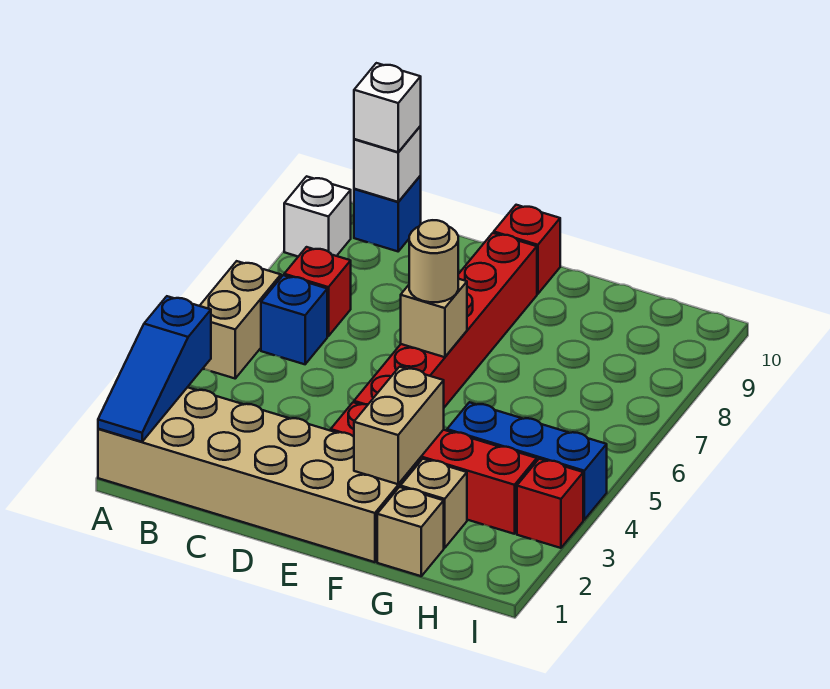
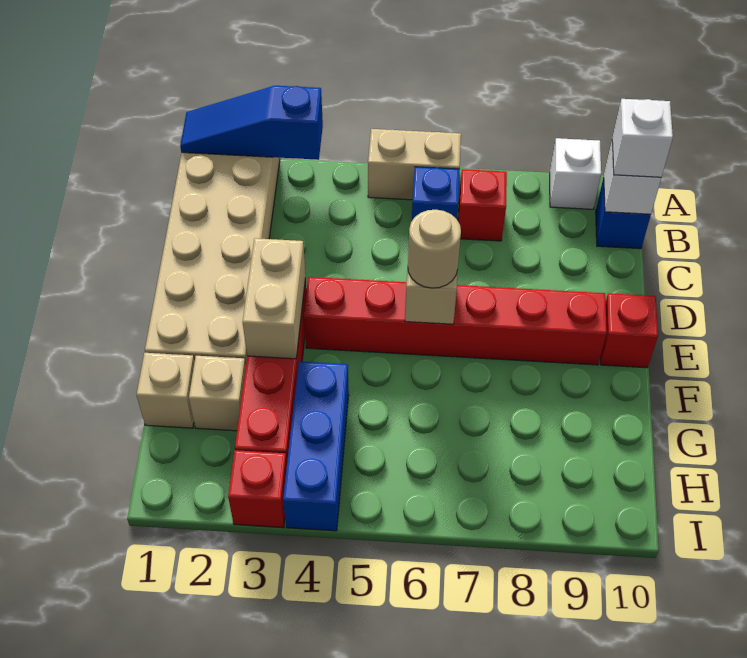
tan 1x2 brick [354,367,444,484] -> tan 1x2 brick turned to [243,238,306,359]

